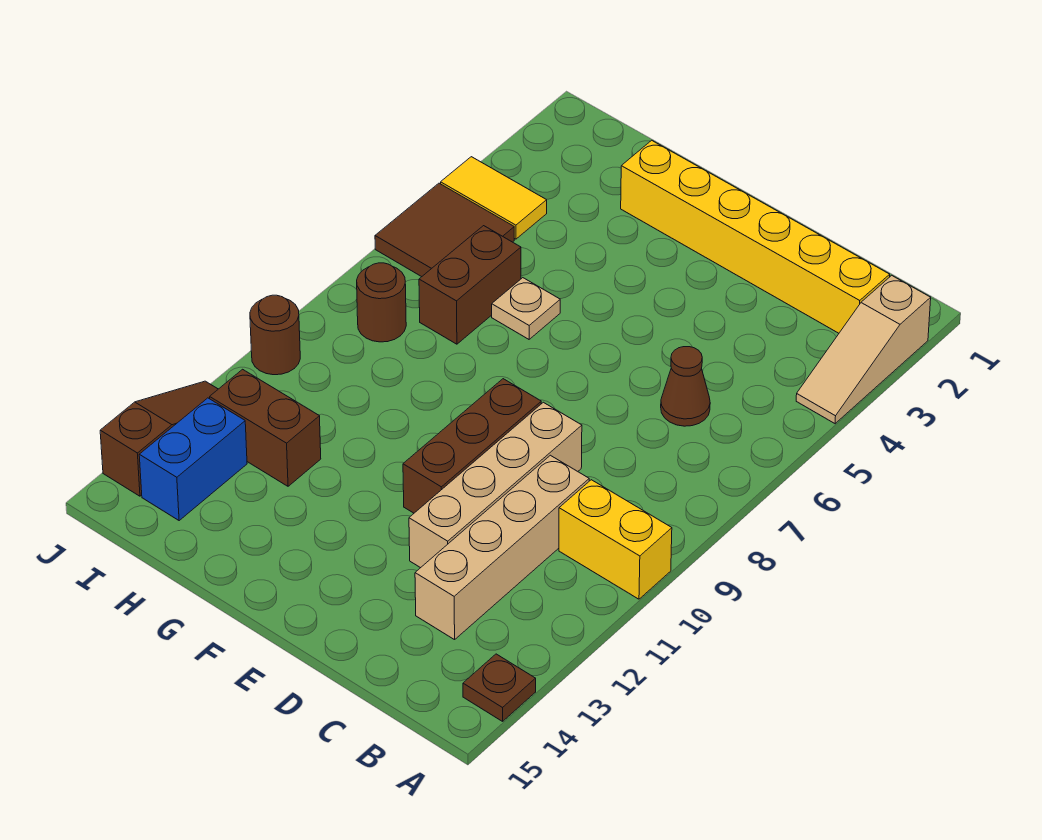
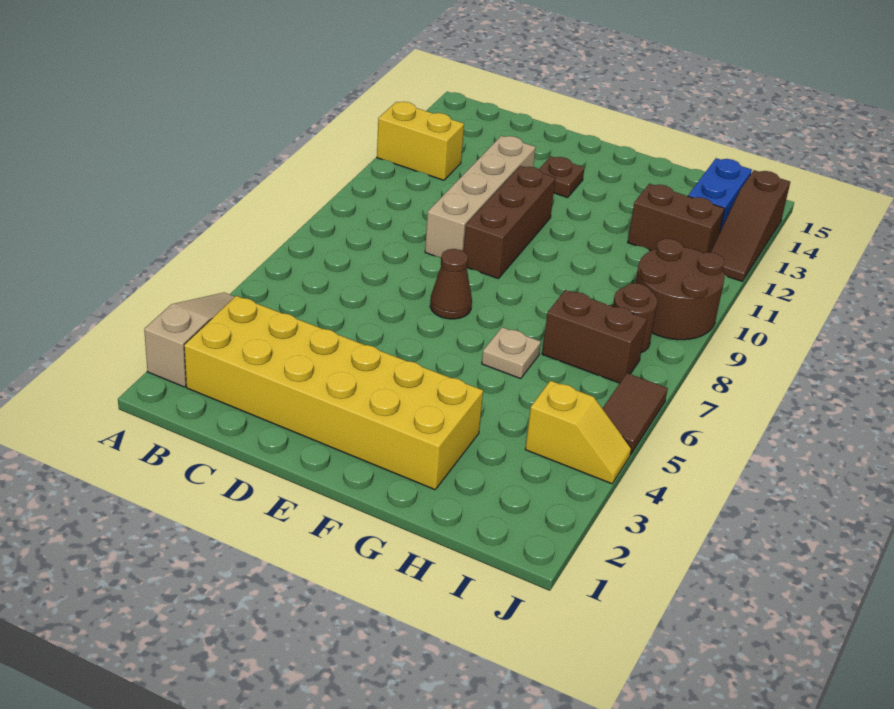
yellow 1x2 brick [559,480,672,599] -> yellow 1x2 brick moved to [377,102,464,180]
brown 1x1 plate [463,654,536,721] -> brown 1x1 plate moved to [539,156,584,198]
yellow 1x6 brick [621,140,890,333] -> yellow 2x6 brick [184,296,483,490]
brown 1x1 cone [661,347,710,426] -> brown 1x1 cone moved to [430,249,472,319]
tan 1x4 brick [415,455,589,640] -> none
brown 1x2 brick [419,226,521,344] -> brown 1x2 brick turned to [542,290,647,383]
yellow 1x2 tile [441,157,547,239] -> yellow 1x2 slope [525,381,631,484]
brown 2x2 tile [375,183,514,277] -> brown 1x2 tile [602,373,668,455]
brown 1x1 round brick [250,295,300,375] -> brown 2x2 round brick [635,239,725,340]

